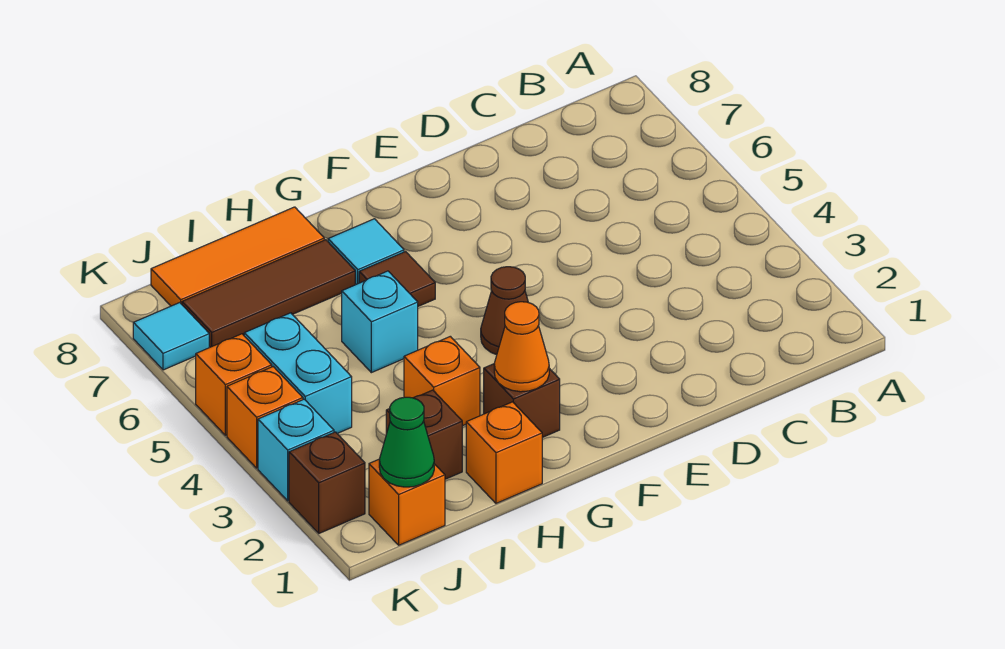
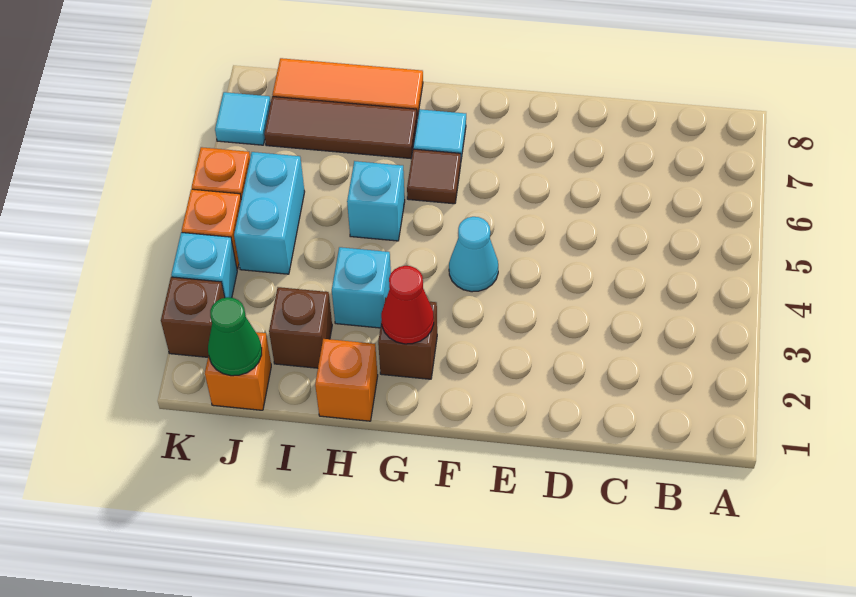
brown 1x1 cone [481,267,528,355] -> cyan 1x1 cone [449,217,498,292]
orange 1x1 cone [494,302,549,392] -> red 1x1 cone [381,266,434,344]
orange 1x1 brick [404,336,480,426] -> cyan 1x1 brick [332,247,391,328]

